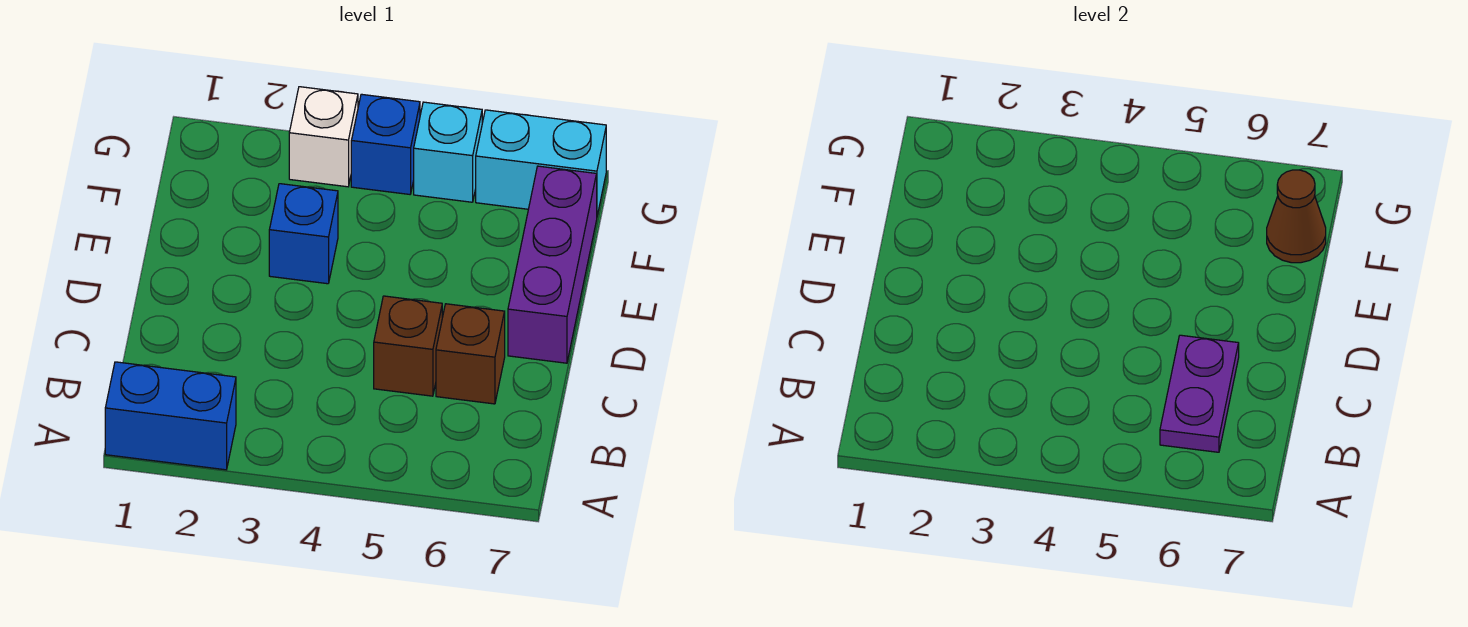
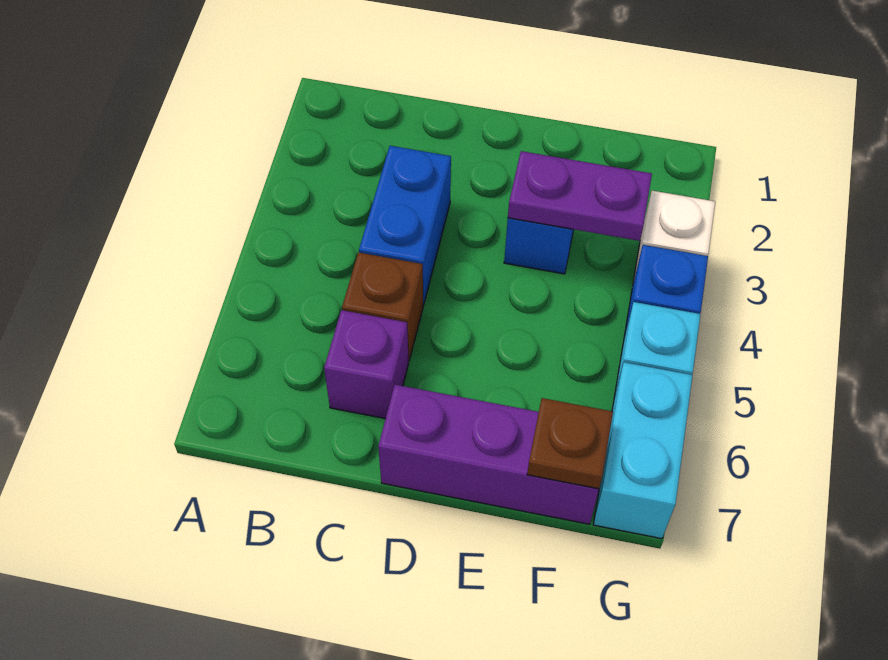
blue 1x2 brick [105,362,236,470] -> blue 1x2 brick moved to [359,146,451,305]
purple 1x2 plate [1160,335,1239,452] -> purple 1x2 plate moved to [508,151,652,241]
brown 1x1 brick [436,304,505,404] -> purple 1x1 brick [324,310,409,419]
brown 1x1 cone [1267,170,1326,263] -> brown 1x1 plate [527,398,613,489]

